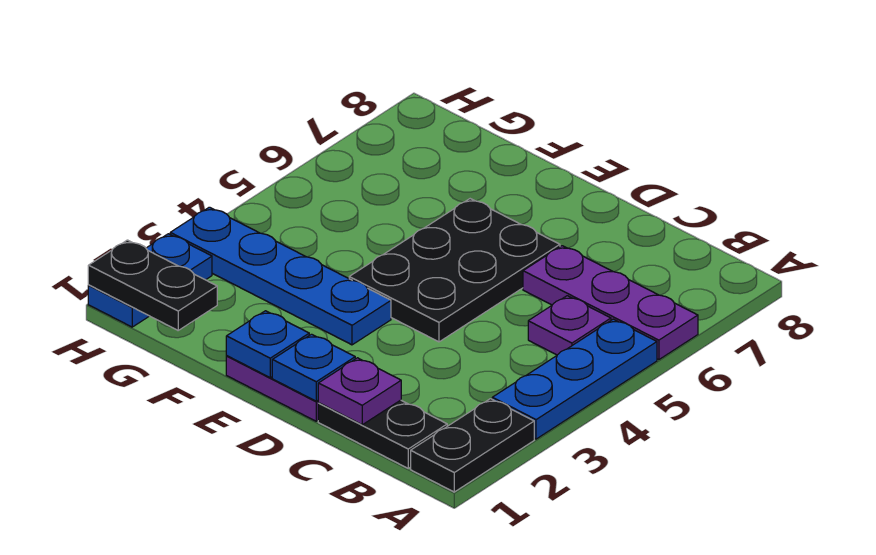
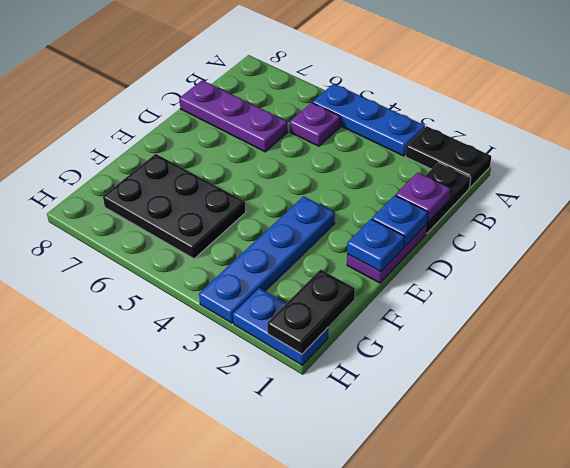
purple 1x3 plate [523,246,698,360] -> purple 1x3 plate turned to [179,80,288,152]
black 2x3 plate [349,199,560,342] -> black 2x3 plate moved to [103,154,246,259]

